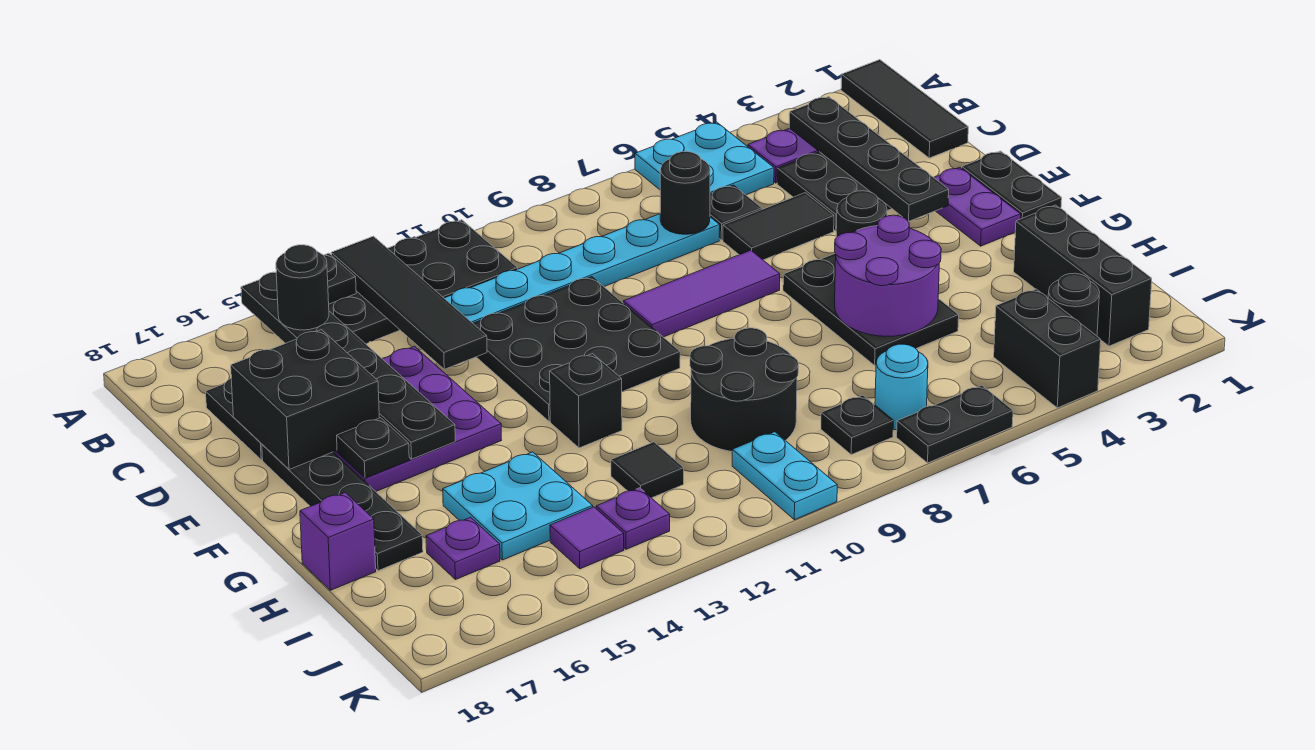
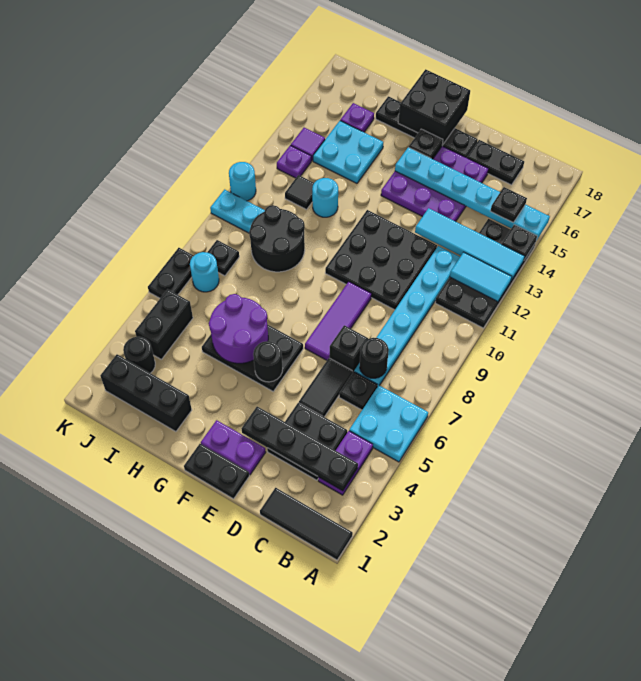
none -> cyan 1x2 tile [450,252,512,302]
black 1x4 tile [331,236,487,369] -> cyan 1x4 tile [415,208,525,280]
black 1x6 plate [241,272,455,459] -> cyan 1x6 plate [395,147,550,239]
black 1x1 round brick [276,245,329,330] -> black 1x1 plate [491,187,527,223]
black 2x2 brick [231,330,379,470] -> black 2x2 brick moved to [398,69,470,145]
black 1x1 brick [550,354,622,448] -> black 1x1 brick moved to [330,325,368,373]
none -> cyan 1x1 round brick [312,178,338,217]
purple 1x1 brick [300,492,376,590] -> none
black 1x2 brick [994,289,1101,408] -> black 1x2 brick turned to [135,289,193,359]
none -> cyan 1x1 round brick [229,162,256,201]

